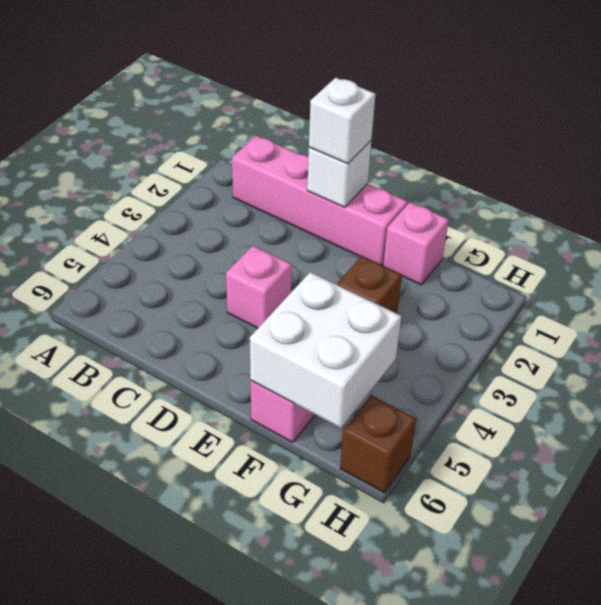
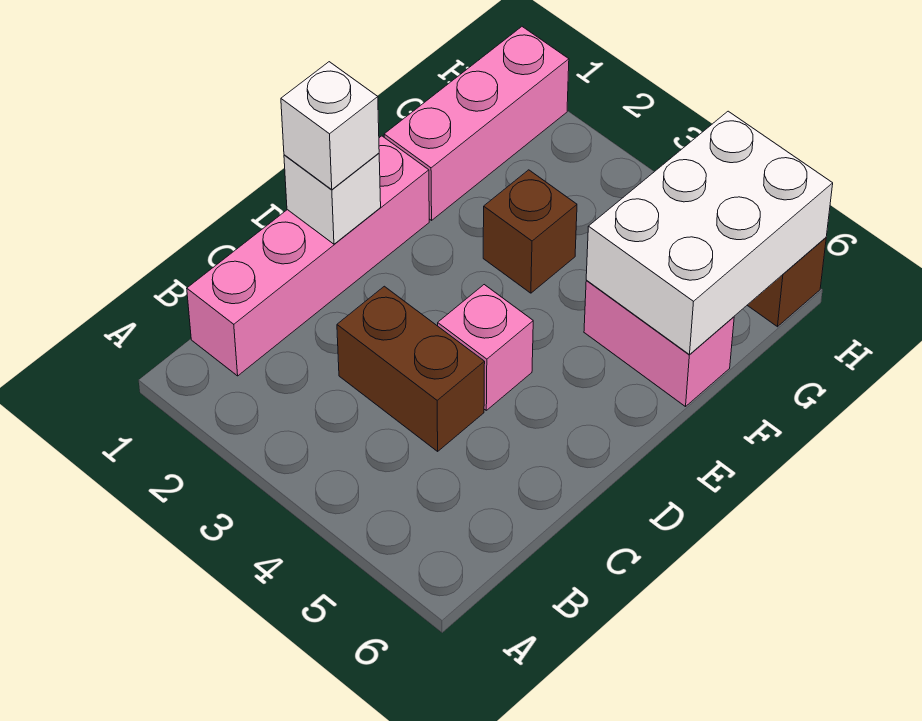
none -> brown 1x2 brick [337,286,485,451]
pink 1x1 brick [383,202,449,285] -> pink 1x3 brick [384,27,569,220]
white 2x2 brick [250,272,401,428] -> white 2x3 brick [586,111,833,355]

